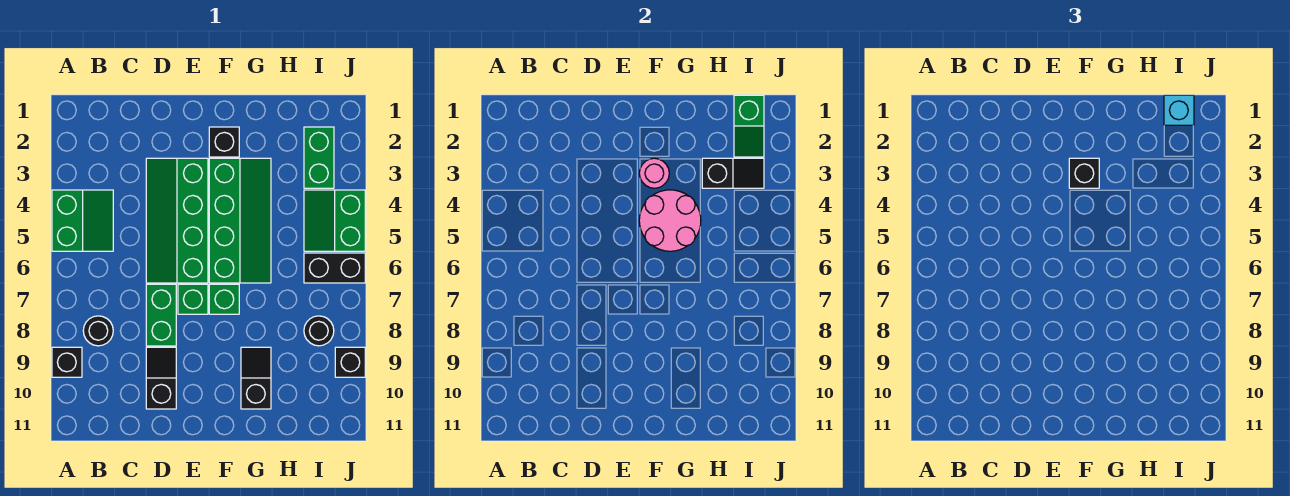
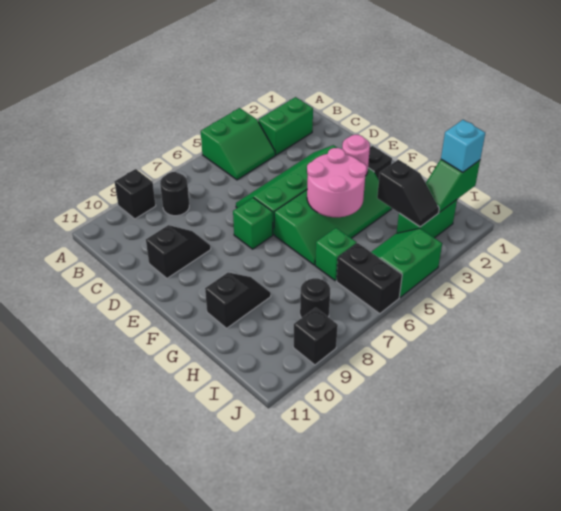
green 1x2 brick [146,284,176,346] -> green 1x2 brick moved to [259,97,313,155]
black 1x1 brick [1069,158,1099,188] -> none
green 1x1 brick [209,284,239,314] -> green 1x1 brick moved to [315,228,357,281]

